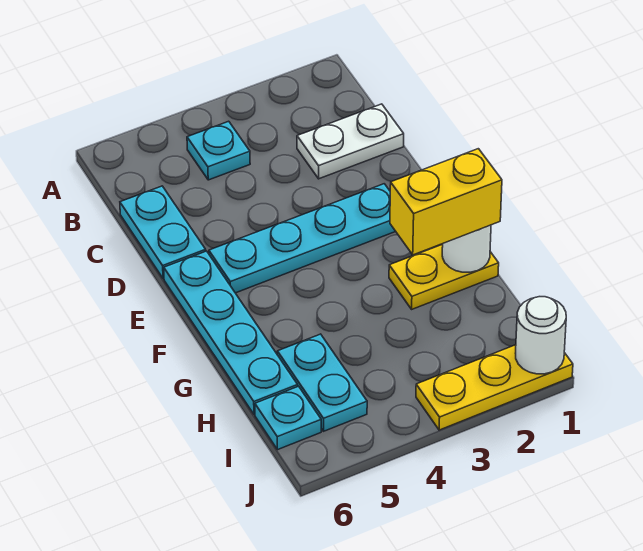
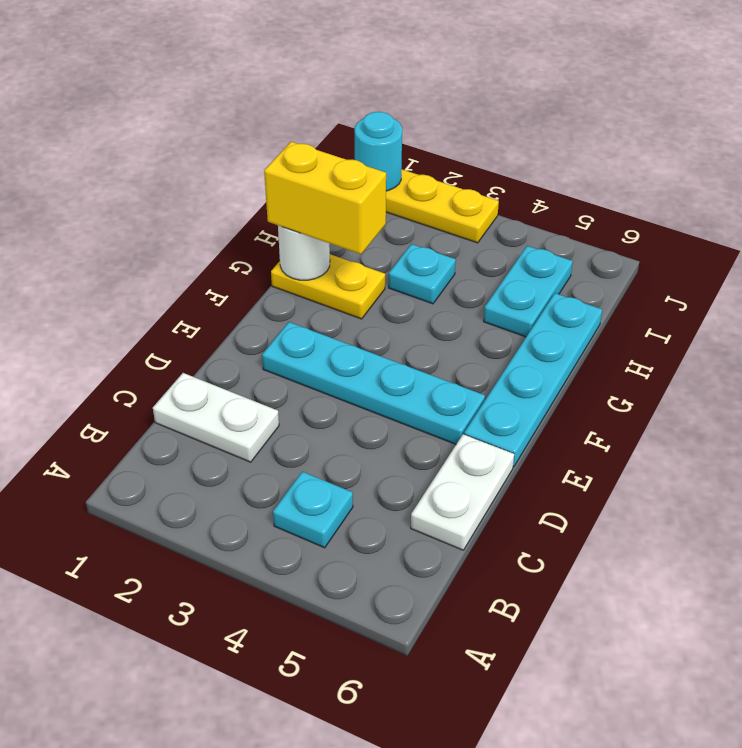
cyan 1x2 plate [120,186,206,279] -> white 1x2 plate [411,434,514,550]
cyan 1x1 plate [255,386,321,450] -> cyan 1x1 plate moved to [389,244,456,304]
white 1x1 round brick [516,297,566,374] -> cyan 1x1 round brick [355,112,402,191]

